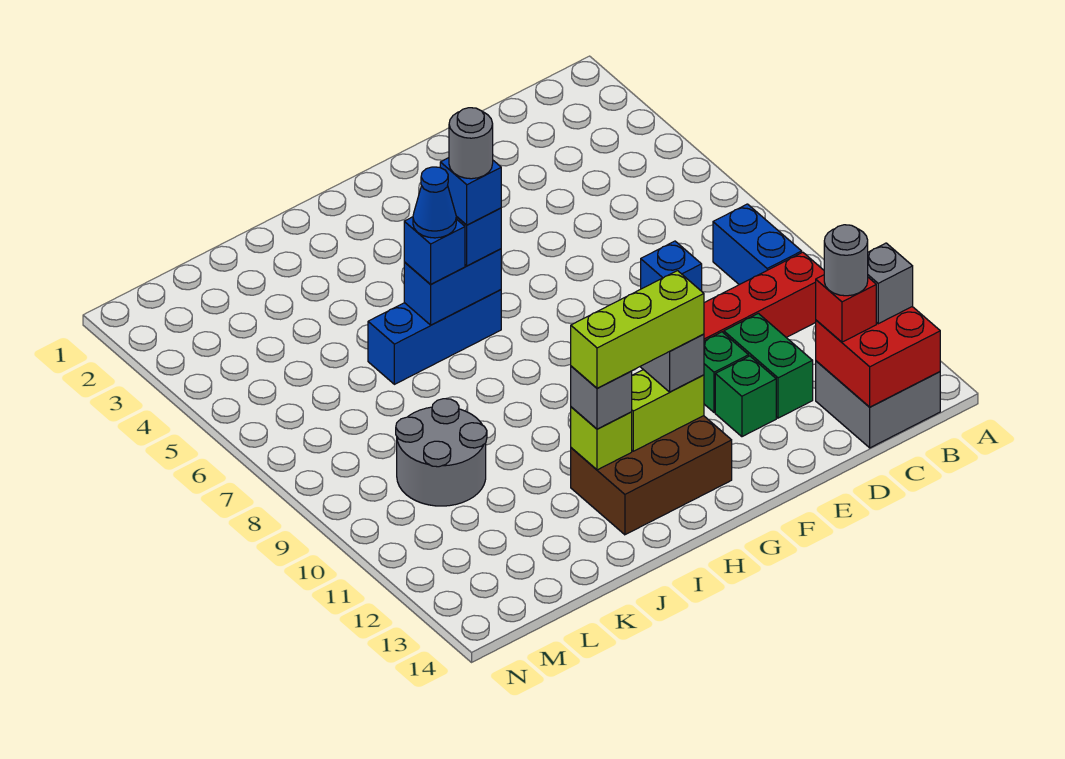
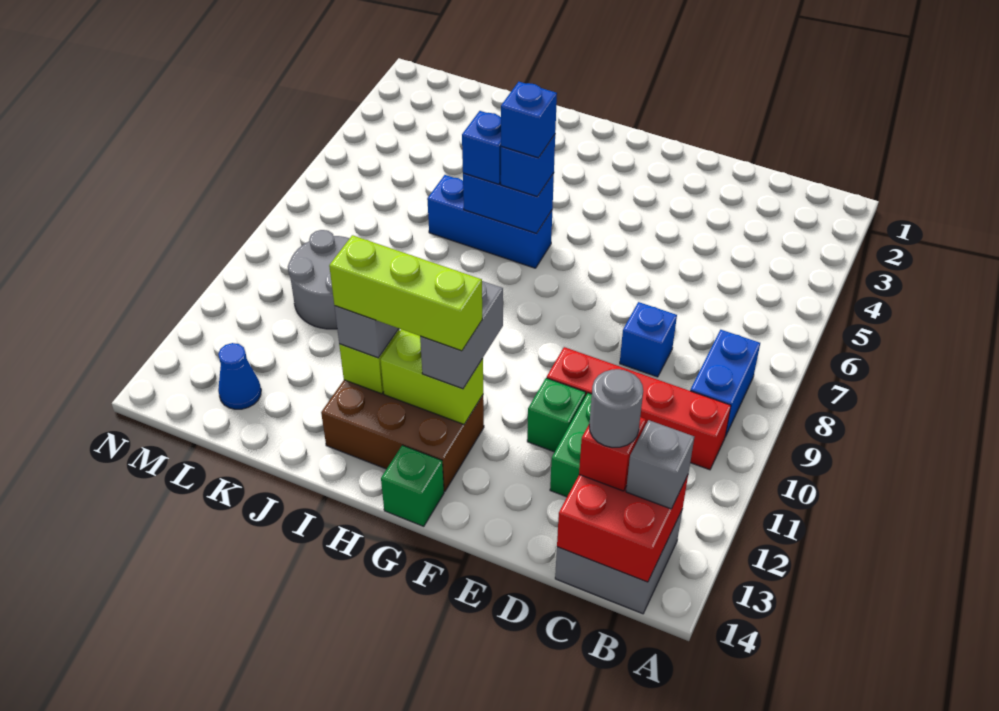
green 1x1 brick [715,356,776,437] -> green 1x1 brick moved to [381,445,444,526]
grey 1x1 round brick [449,108,493,179] -> none
blue 1x1 cone [413,167,456,238] -> blue 1x1 cone moved to [218,343,261,409]

